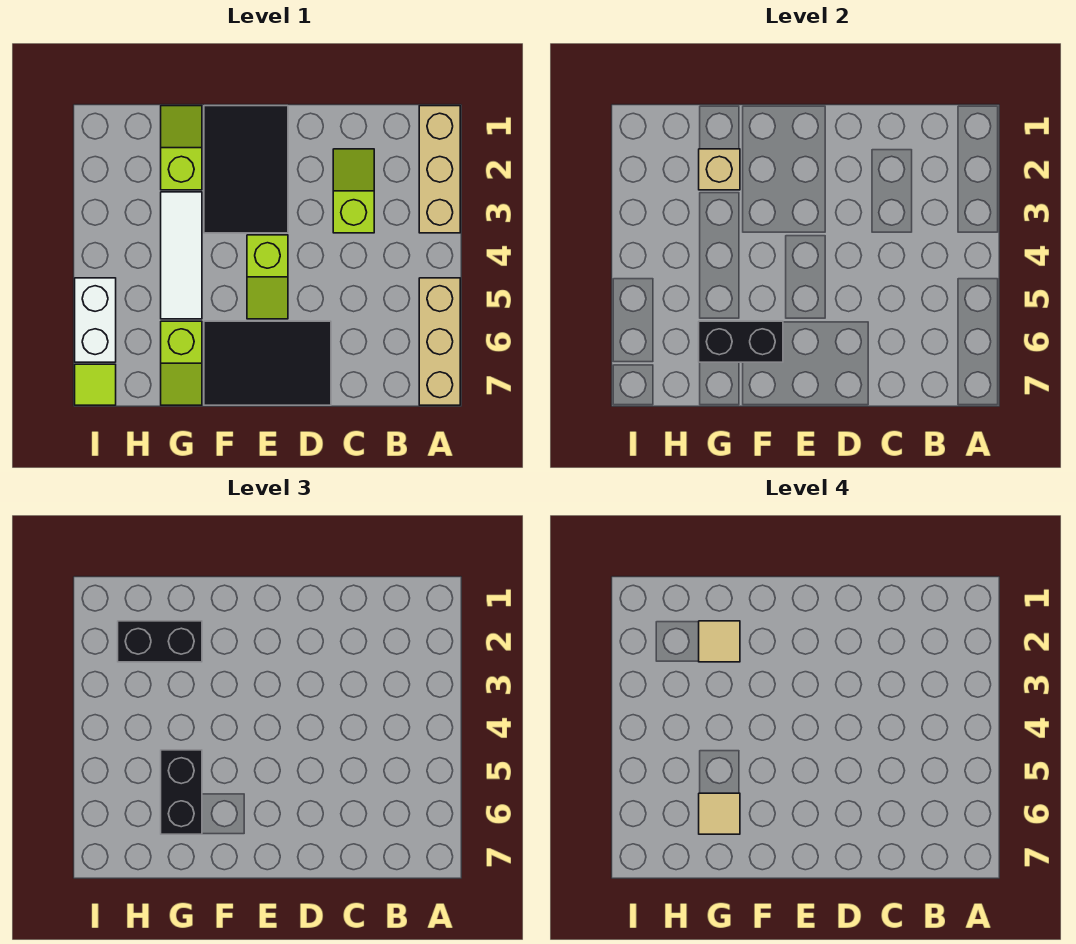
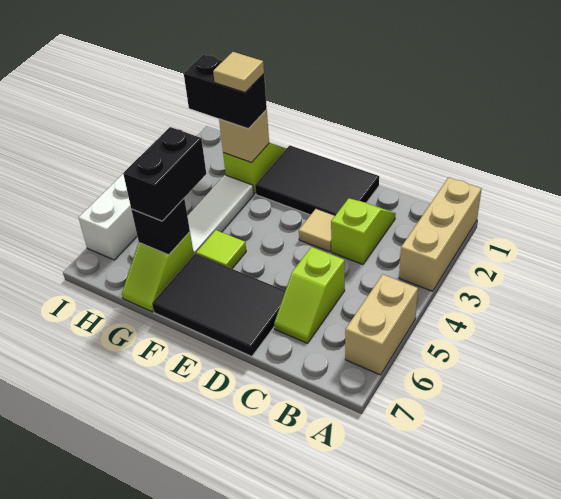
tan 1x3 brick [419,278,460,405] -> tan 1x2 brick [345,275,418,375]
black 2x3 tile [204,106,288,233] -> black 2x3 tile turned to [255,145,379,215]
lime 1x2 slope [247,235,288,319] -> lime 1x2 slope moved to [274,247,345,343]
black 1x2 brick [699,321,783,362] -> black 1x1 brick [131,198,190,255]
tan 1x1 tile [699,793,740,834] -> tan 1x1 tile moved to [299,209,335,252]
lime 1x1 tile [75,364,116,405] -> lime 1x1 tile moved to [196,230,246,269]

